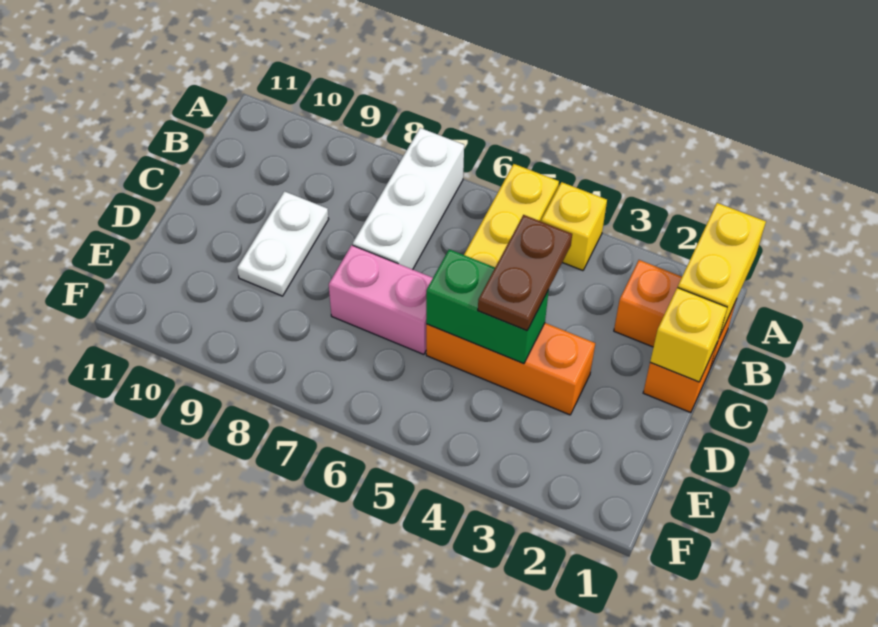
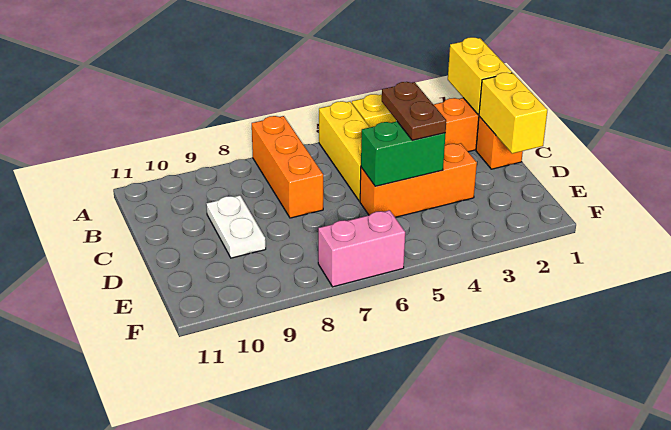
white 1x3 brick [353,128,464,269] -> orange 1x3 brick [252,116,323,218]
yellow 1x1 brick [650,288,727,382] -> yellow 1x2 brick [479,73,547,154]
pink 1x2 brick [329,245,433,354] -> pink 1x2 brick moved to [318,210,405,287]

